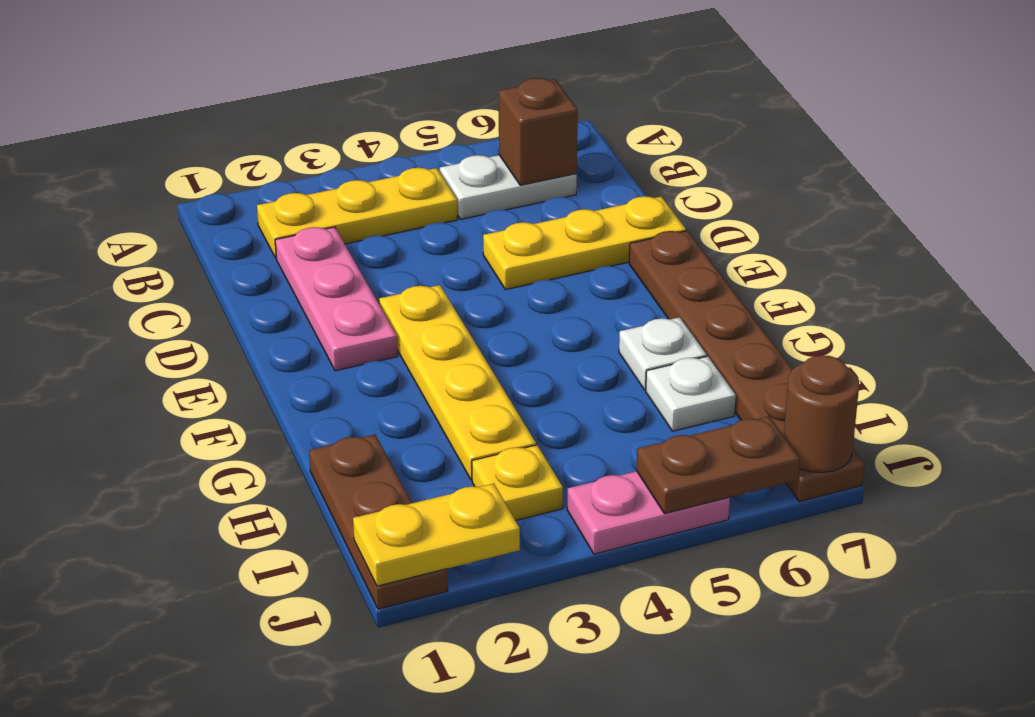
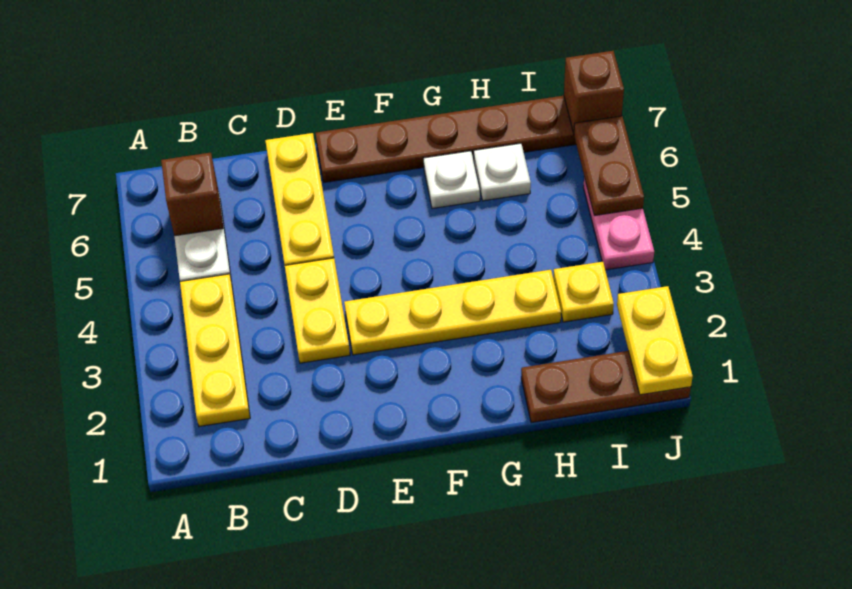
pink 1x3 plate [275,227,397,371] -> none
none -> yellow 1x2 plate [285,258,350,363]
brown 1x1 round brick [784,355,859,473] -> brown 1x1 brick [564,51,624,133]

